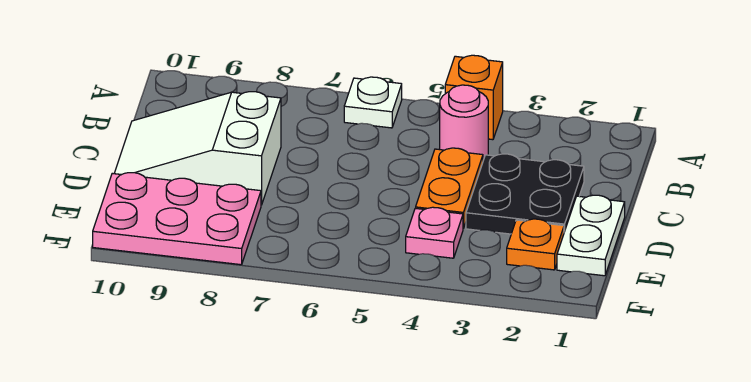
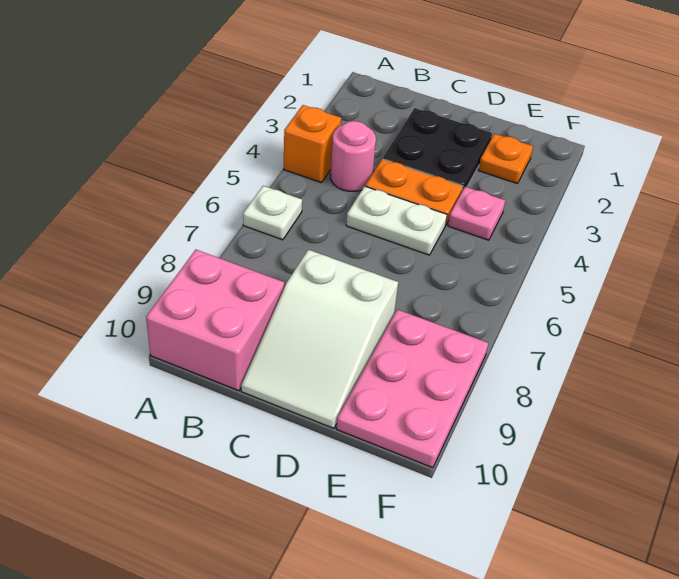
none -> pink 2x2 brick [146,250,284,391]
white 1x2 plate [557,195,625,276] -> white 1x2 plate moved to [346,186,447,255]

